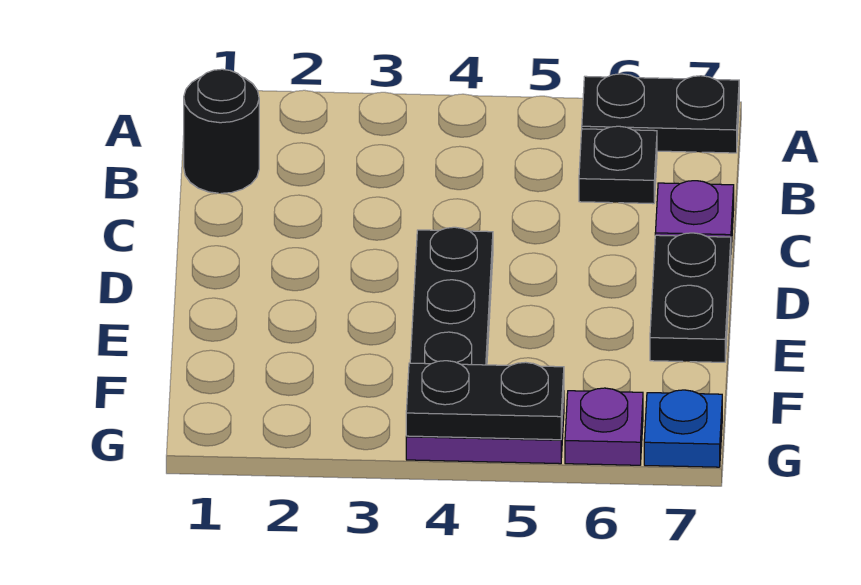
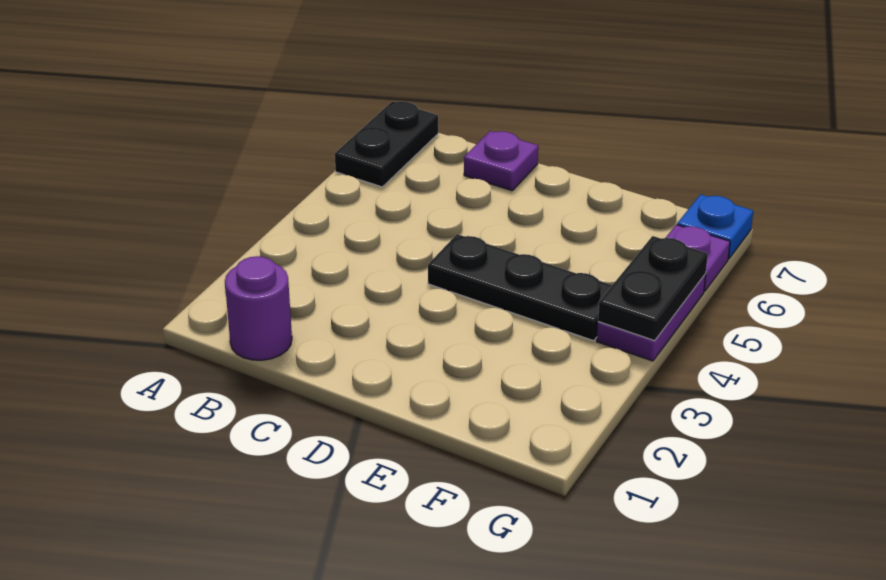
black 1x1 round brick [184,69,259,193] -> purple 1x1 round brick [225,256,292,360]
black 1x1 plate [579,126,657,204] -> none
black 1x2 plate [650,233,731,362] -> none

